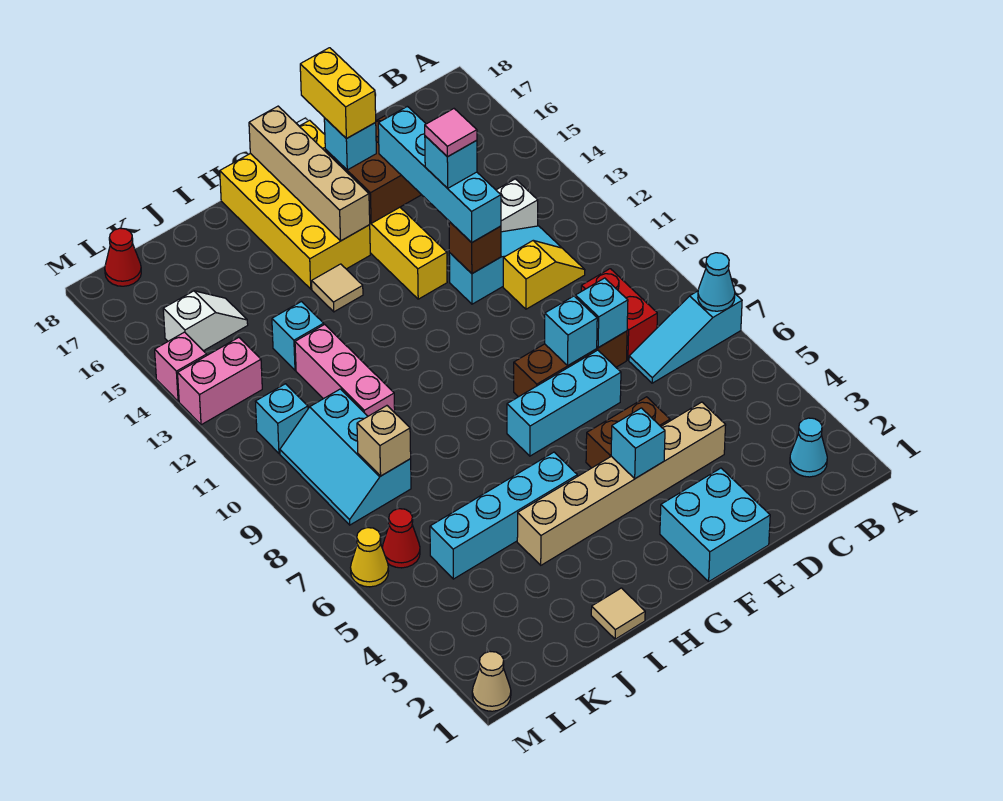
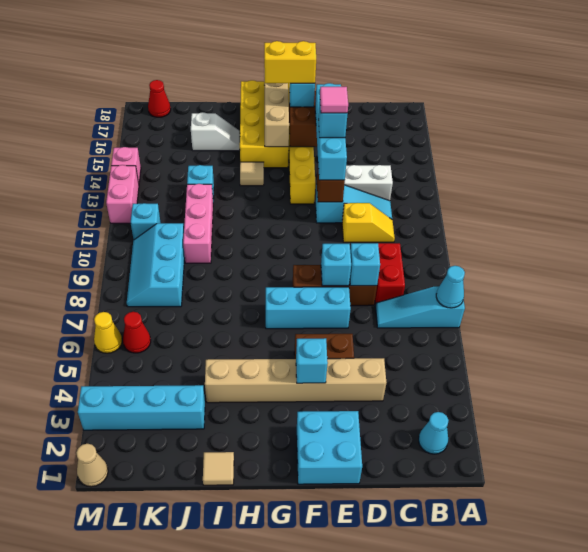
yellow 1x2 brick [300,48,376,139] -> yellow 1x2 brick turned to [264,41,316,83]
cyan 1x4 brick [430,452,577,579] -> cyan 1x4 brick moved to [78,385,205,430]
tan 1x1 brick [357,406,411,476] -> none
white 1x2 slope [163,291,248,351] -> white 1x2 slope moved to [191,112,240,151]
pink 1x2 brick [178,337,262,425] -> pink 1x2 brick turned to [106,165,139,223]

